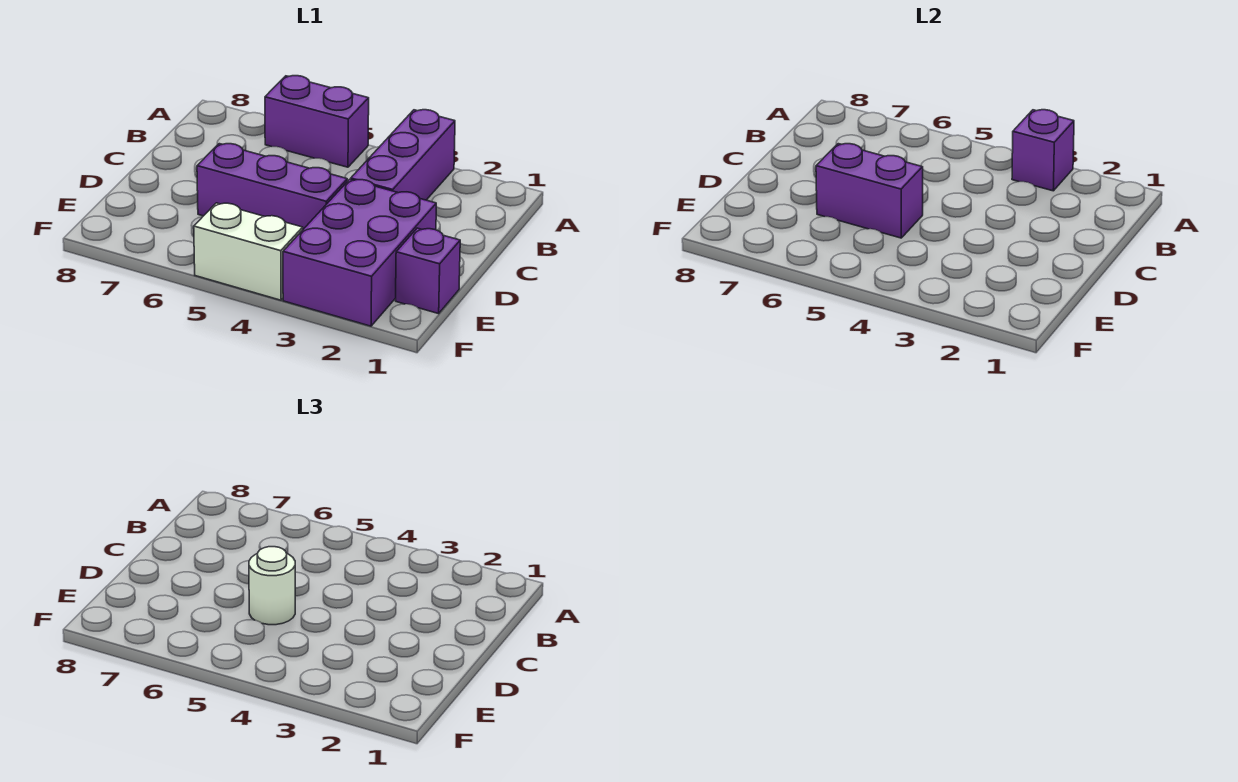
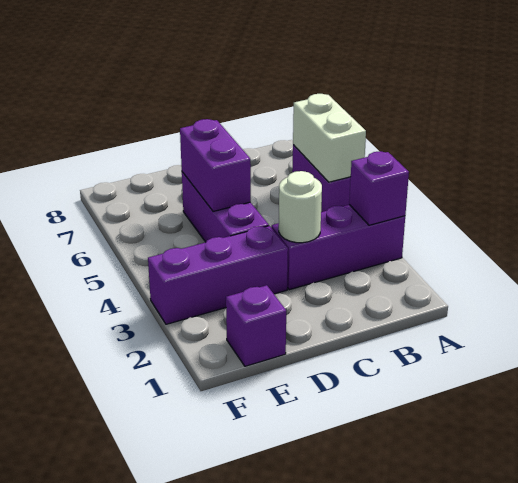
purple 2x3 brick [283,179,436,326] -> purple 1x3 brick [148,226,288,324]
white 1x1 round brick [249,547,295,625] -> white 1x1 round brick moved to [279,171,322,243]
white 1x2 brick [194,203,303,300] -> white 1x2 brick moved to [293,94,366,182]

